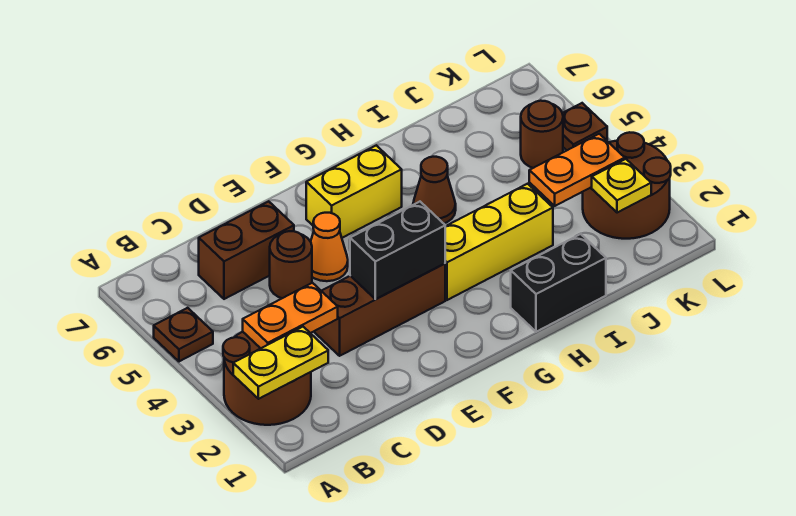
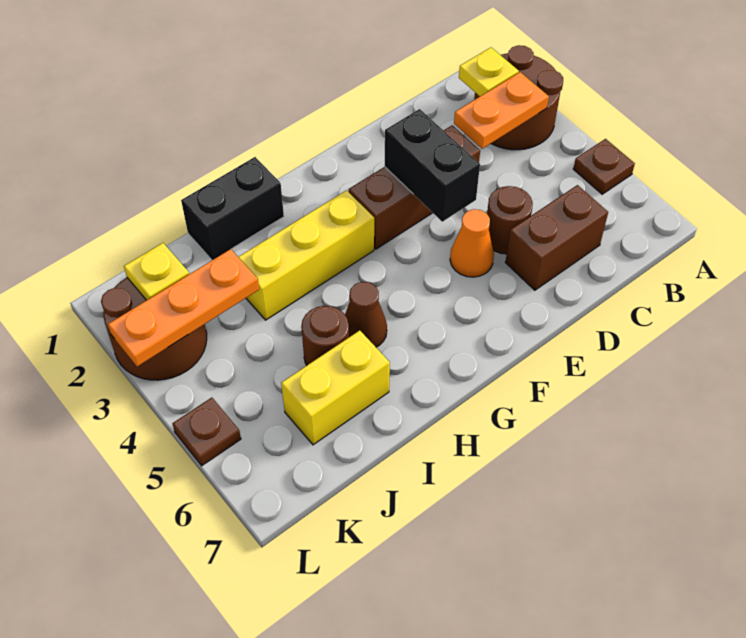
yellow 1x2 plate [233,327,328,399] -> yellow 1x1 plate [459,48,519,96]
black 1x2 brick [350,202,445,299] -> black 1x2 brick turned to [385,109,480,222]
yellow 1x2 brick [306,145,402,238] -> yellow 1x2 brick moved to [281,330,390,445]
orange 1x2 plate [529,134,625,206] -> orange 1x3 plate [108,249,259,366]
brown 1x1 round brick [521,101,563,168] -> brown 1x1 round brick moved to [301,306,349,365]

